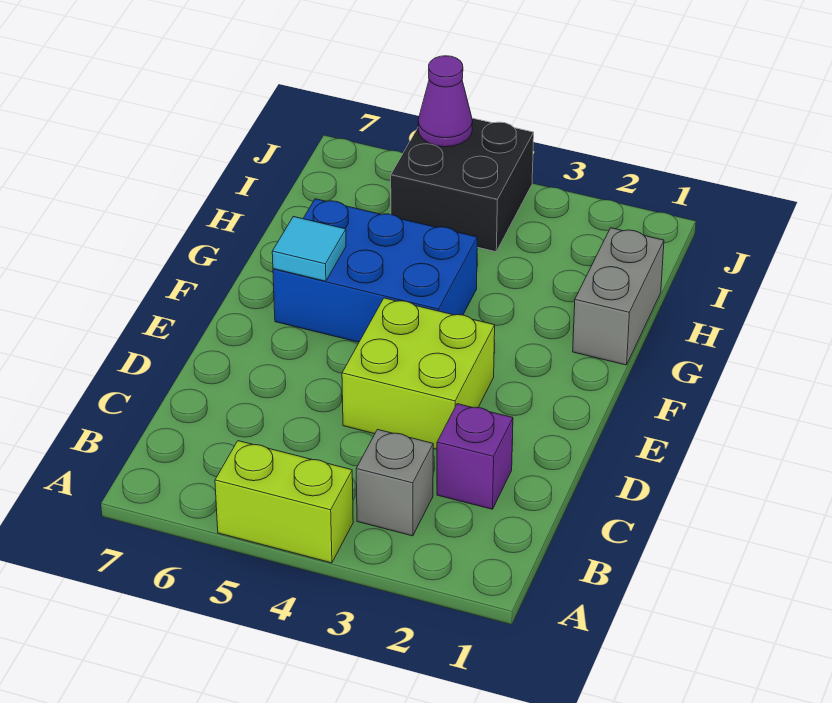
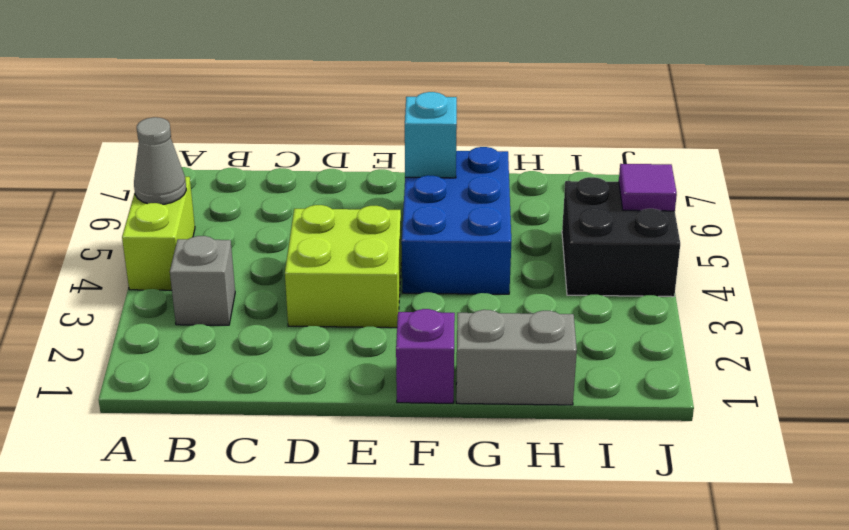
none -> grey 1x1 cone [134,117,186,204]
purple 1x1 brick [437,404,513,509] -> purple 1x1 brick moved to [396,309,455,403]
cyan 1x1 tile [272,217,346,281] -> cyan 1x1 brick [405,92,457,178]
purple 1x1 cone [418,56,473,147] -> purple 1x1 tile [619,164,677,211]

